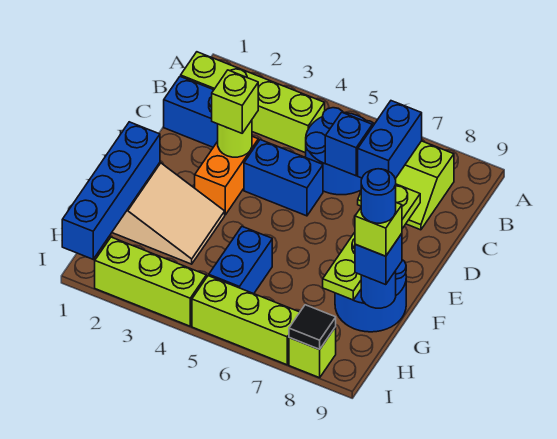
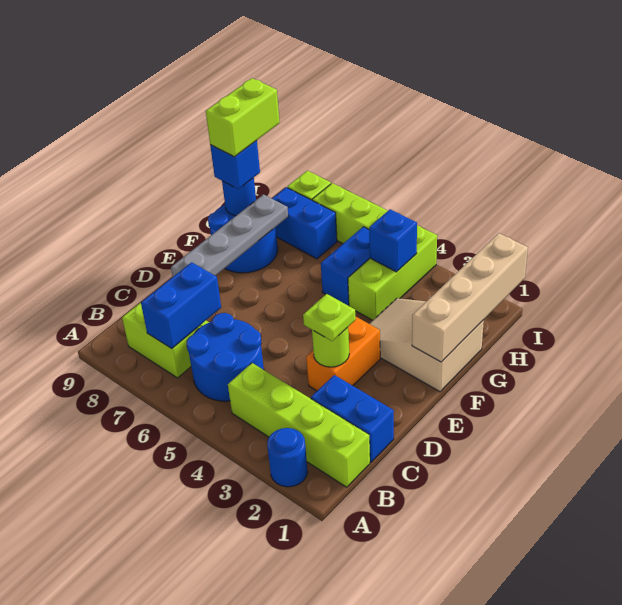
blue 1x1 brick [325,112,372,176] -> blue 1x1 brick moved to [369,209,417,272]
lime 1x1 brick [212,70,258,133] -> lime 1x1 plate [303,294,356,341]
blue 1x2 brick [244,140,323,216] -> blue 1x2 brick moved to [272,187,337,259]
lime 1x4 plate [323,184,420,300] -> grey 1x4 plate [171,194,288,277]
blue 1x4 brick [62,122,160,259] -> tan 1x4 brick [412,233,528,362]
lime 1x1 brick [355,203,402,256] -> lime 1x2 brick [206,78,280,157]
blue 1x1 round brick [361,169,396,223] -> blue 1x1 round brick moved to [267,428,308,487]
lime 1x3 brick [95,237,206,326] -> lime 1x3 brick turned to [348,226,437,320]
black 1x1 tile [289,305,336,349] -> none

